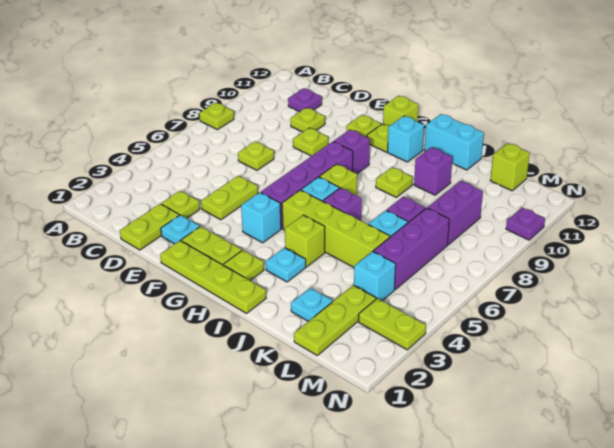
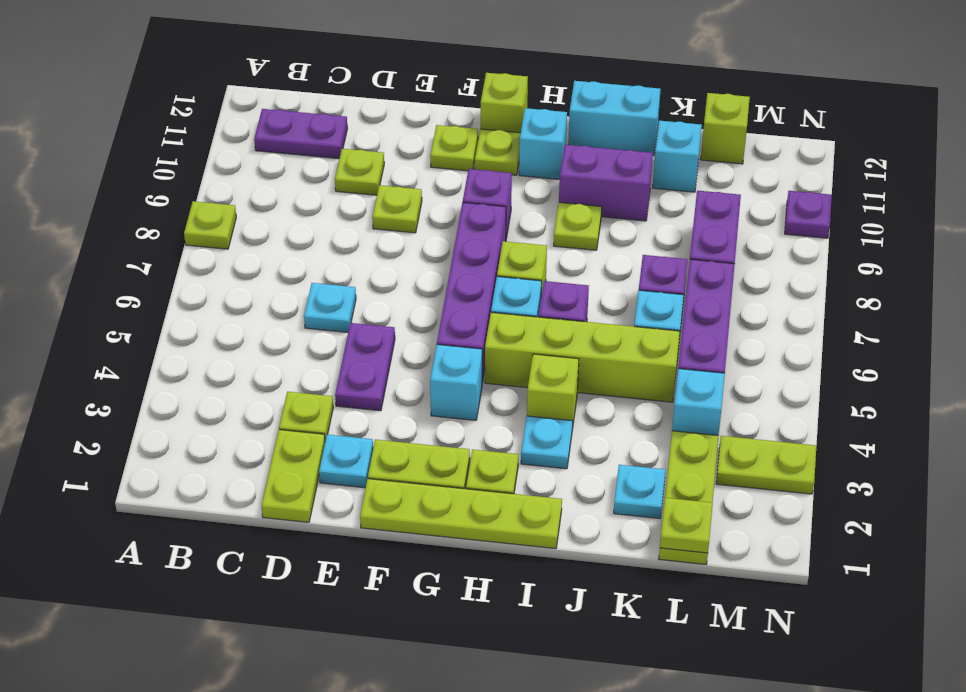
purple 1x1 plate [288,88,322,112] -> purple 1x2 plate [254,109,347,159]
none -> cyan 1x1 plate [304,283,356,332]
lime 1x1 plate [238,142,274,170] -> lime 1x1 plate moved to [660,498,713,553]
lime 1x2 plate [201,176,258,220] -> purple 1x2 plate [335,323,395,411]
purple 1x1 brick [414,147,452,195] -> purple 1x2 brick [559,145,653,221]
none -> cyan 1x1 brick [653,121,702,192]

